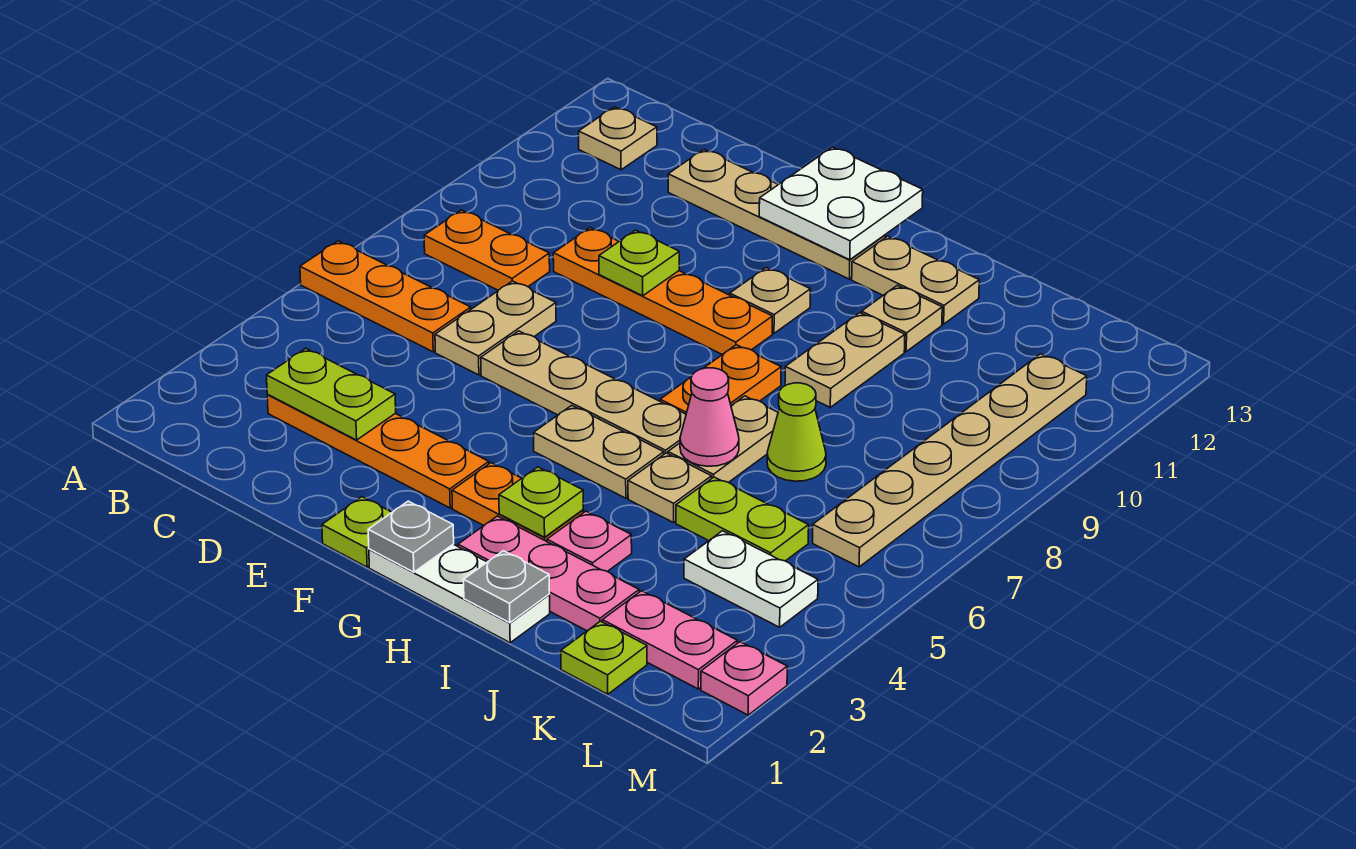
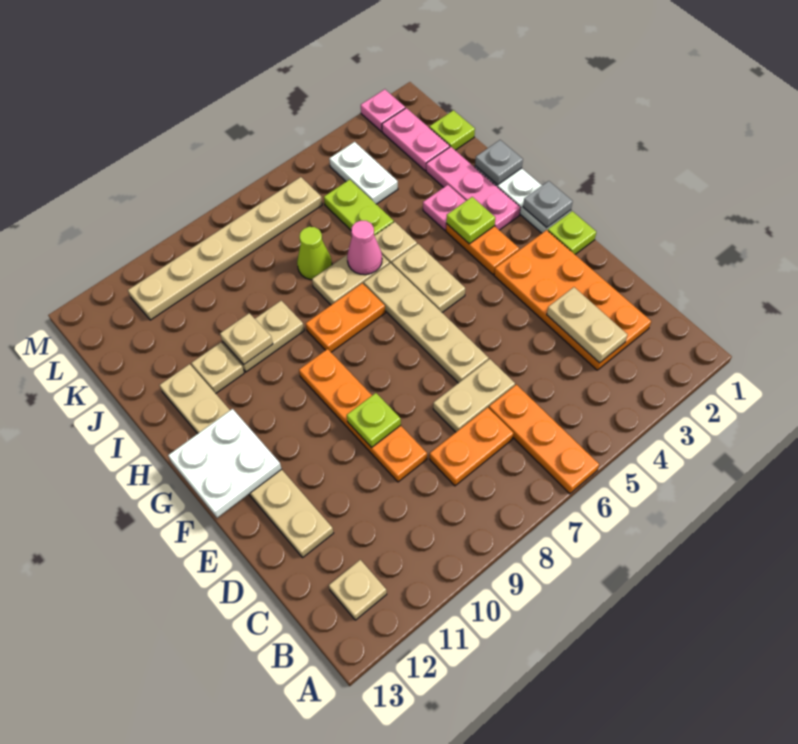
orange 1x2 plate [424,210,550,290] -> orange 1x2 plate turned to [430,407,514,486]
orange 1x4 plate [267,395,489,508] -> orange 2x4 plate [494,230,651,370]
lime 1x2 plate [266,348,396,440] -> tan 1x2 plate [547,287,628,363]
tan 1x1 plate [730,268,810,333] -> tan 1x1 plate moved to [220,313,273,365]

